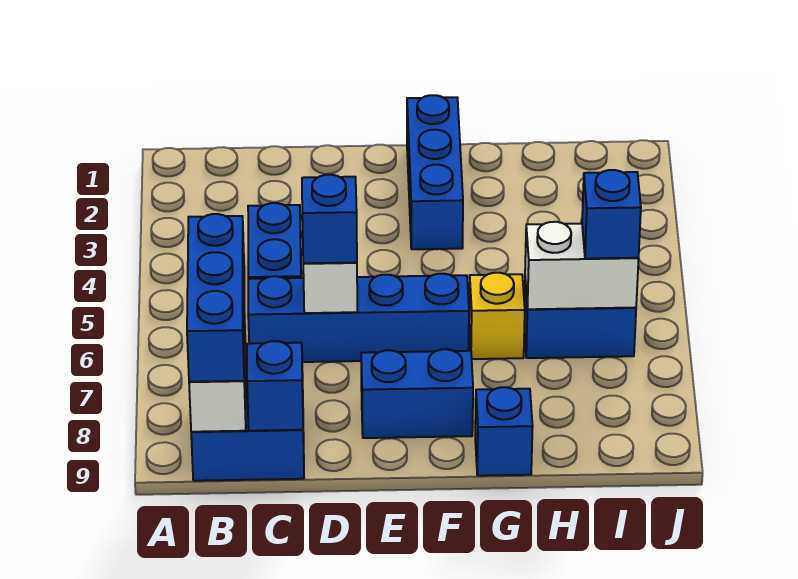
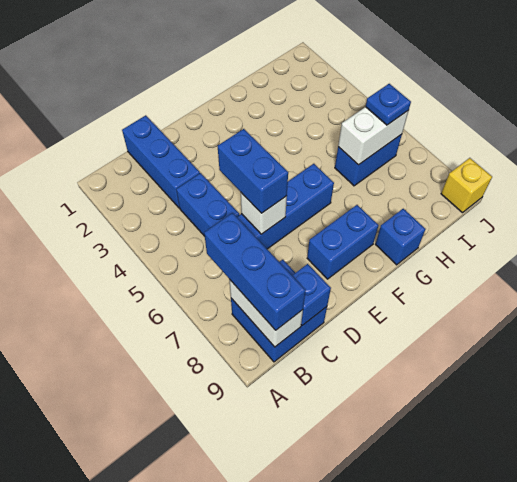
blue 1x1 brick [302,175,357,263] -> blue 1x2 brick [218,129,288,213]
blue 1x3 brick [407,95,463,249] -> blue 1x3 brick moved to [122,115,200,208]
yellow 1x1 brick [469,273,525,359] -> yellow 1x1 brick moved to [441,158,492,213]
blue 1x1 brick [582,170,641,259] -> blue 1x1 plate [366,84,411,125]

